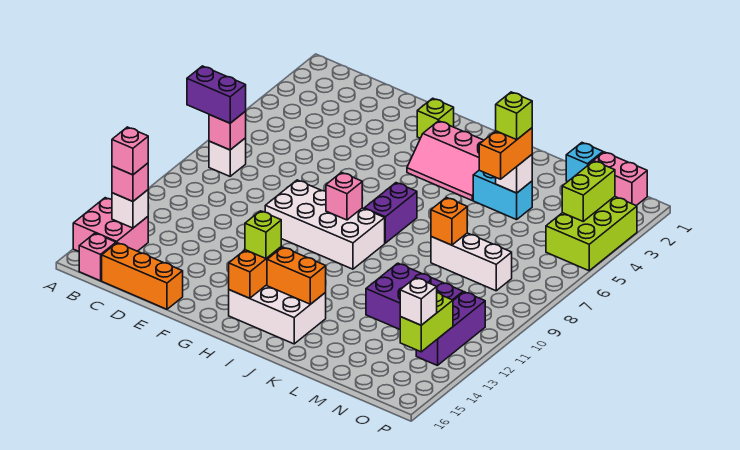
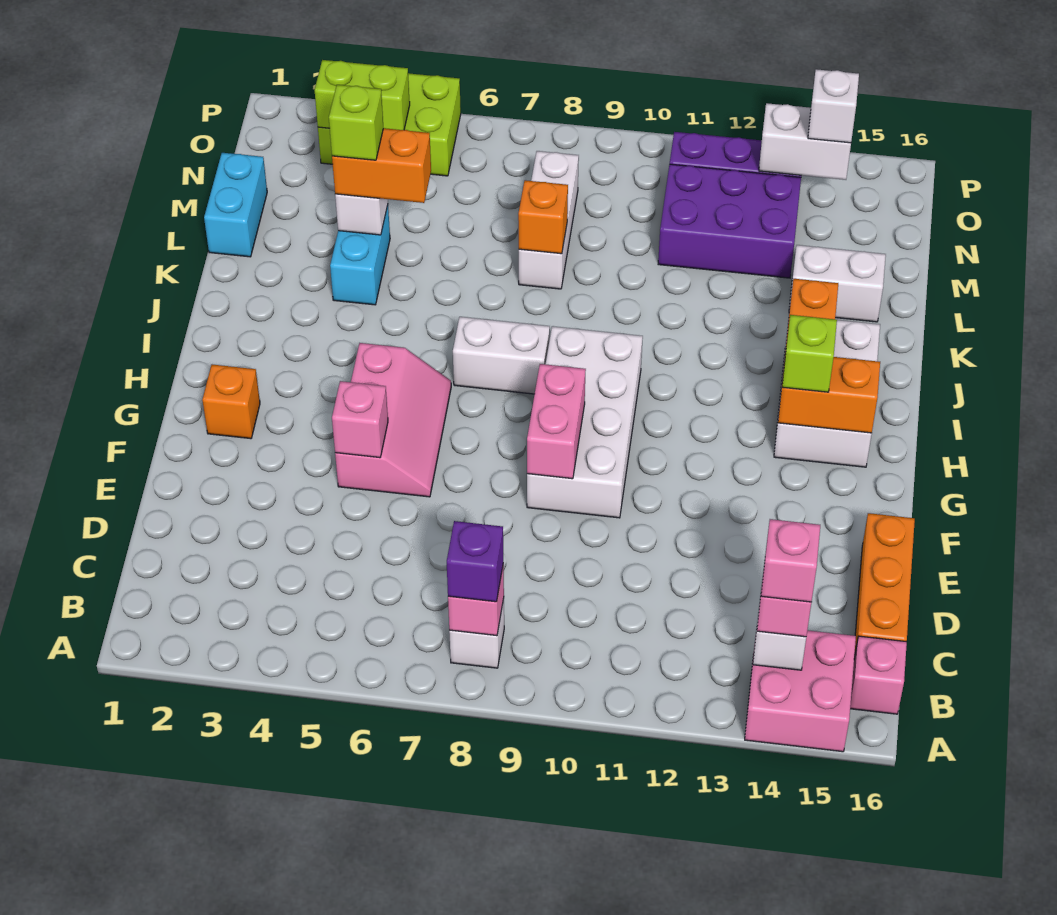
purple 1x2 brick [187,66,246,123] -> purple 1x1 brick [447,521,503,602]
lime 1x1 brick [417,98,454,138] -> orange 1x1 brick [202,365,260,439]
pink 2x3 slope [407,121,484,200] -> pink 2x3 slope moved to [335,343,451,497]
pink 1x1 brick [326,172,362,220] -> pink 1x1 brick moved to [332,381,388,458]
purple 1x2 brick [364,183,417,243] -> white 1x2 brick [453,317,550,394]
purple 2x3 brick [366,263,463,329] -> purple 2x3 brick turned to [658,164,801,278]
none -> white 1x2 brick [789,245,886,322]
cyan 1x1 brick [566,143,603,182] -> cyan 1x2 brick [204,153,267,257]
pink 1x2 brick [590,152,647,206] -> pink 1x2 brick moved to [527,364,586,479]
lime 1x2 brick [400,293,453,352] -> white 1x2 brick [759,103,851,180]

